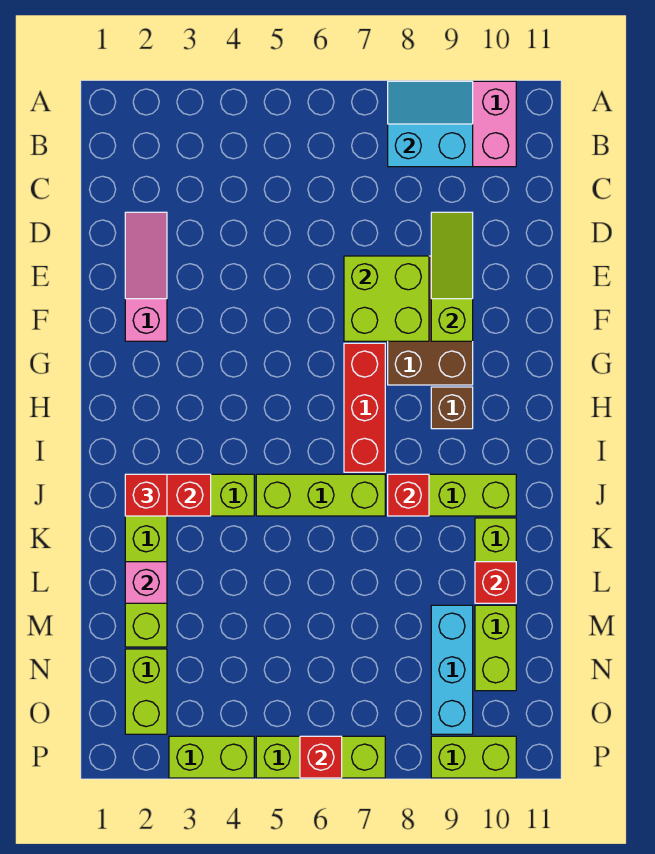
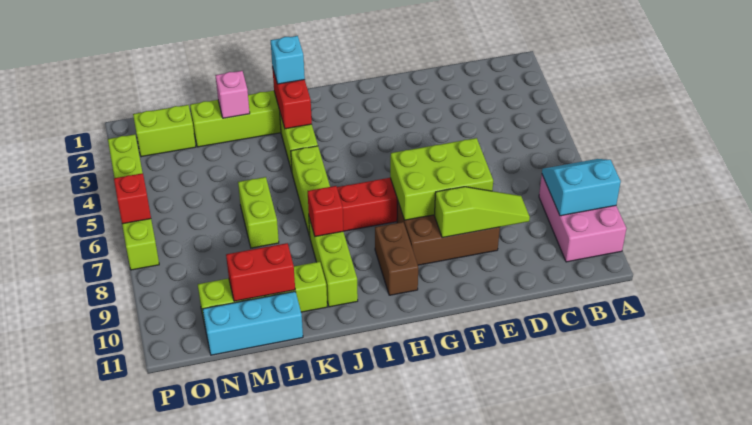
cyan 2x2 slope [388,81,473,167] -> cyan 2x2 slope turned to [542,159,621,216]
pink 1x3 slope [125,212,167,341] -> none
lime 2x2 brick [344,256,429,341] -> lime 2x3 brick [390,138,493,220]
brown 1x1 brick [431,387,473,429] -> brown 1x2 brick [375,222,418,295]
red 1x1 brick [125,474,167,516] -> cyan 1x1 brick [271,36,305,84]
red 1x1 brick [475,562,516,603] -> red 1x2 brick [226,243,295,301]
cyan 1x3 brick [431,605,473,734] -> cyan 1x3 brick moved to [203,292,303,355]
lime 1x2 brick [431,736,516,778] -> lime 1x2 brick moved to [238,177,279,248]

